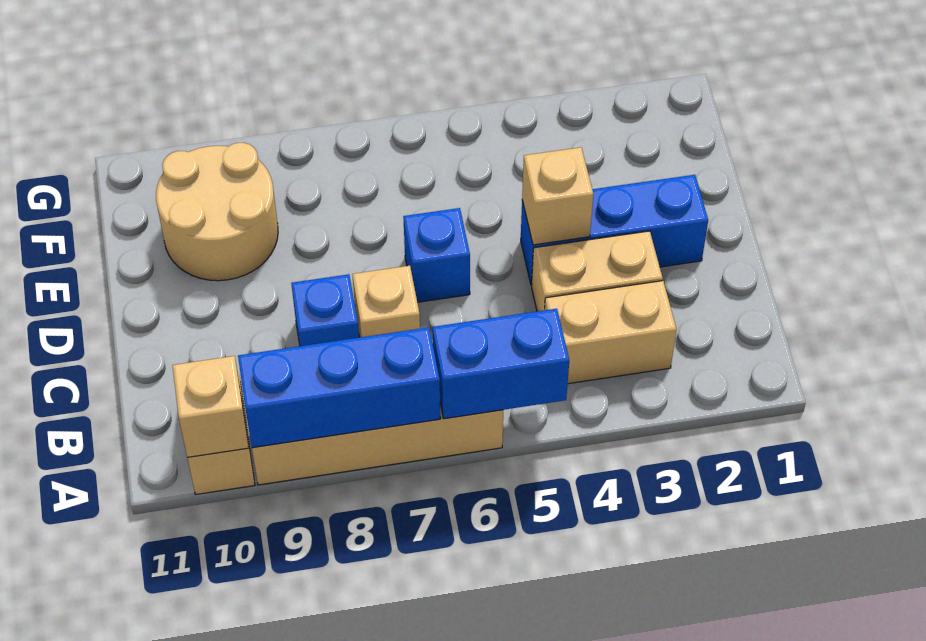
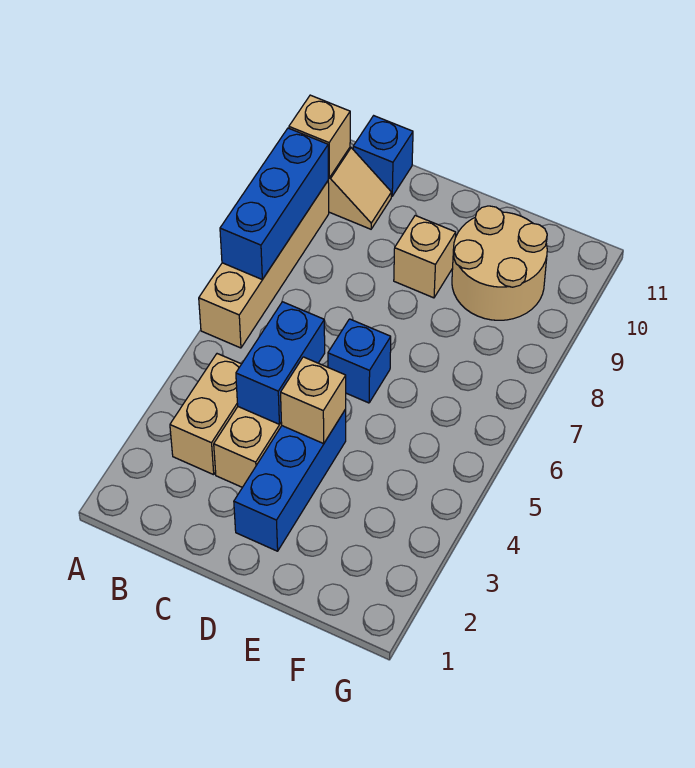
blue 1x2 brick [432,309,569,419] -> blue 1x2 brick moved to [236,302,325,424]
tan 1x1 brick [352,266,420,337] -> tan 1x1 brick moved to [394,216,456,298]
blue 1x1 brick [291,274,359,346] -> blue 1x1 brick moved to [353,116,413,196]

